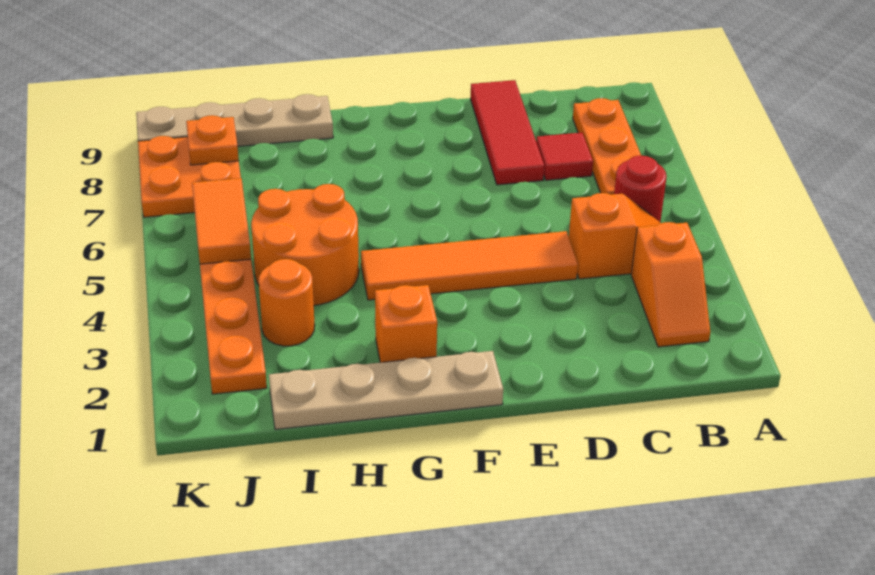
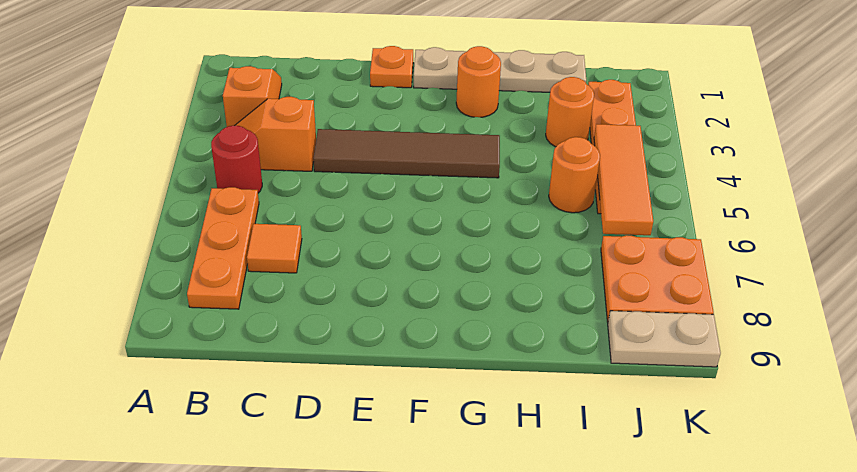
red 1x1 tile [536,133,593,180] -> orange 1x1 tile [247,224,302,273]
orange 1x4 tile [361,231,578,300] -> brown 1x4 tile [313,129,500,178]
red 1x3 tile [471,80,544,185] -> none
orange 1x1 brick [375,285,437,363] -> orange 1x1 round brick [456,46,501,117]
orange 2x2 round brick [251,184,359,305] -> orange 1x1 round brick [549,137,600,213]
tan 1x4 plate [136,94,333,146] -> tan 1x2 plate [608,311,721,367]
orange 1x2 tile [192,178,251,264] -> orange 1x3 tile [594,124,653,235]
orange 1x1 plate [186,115,239,165] -> orange 1x1 plate moved to [370,46,413,88]

